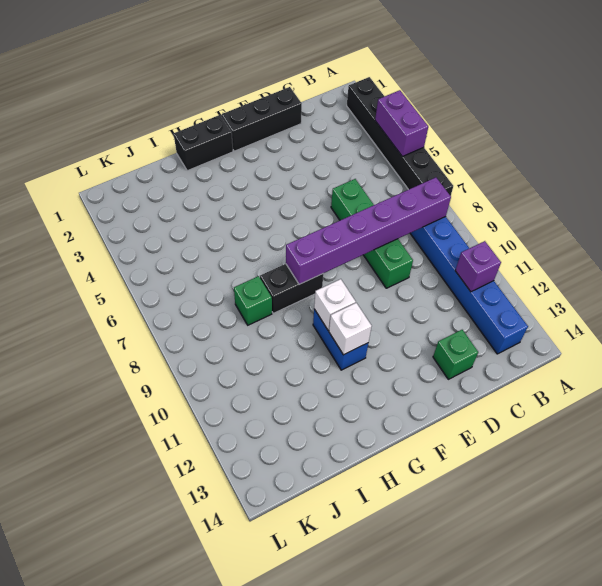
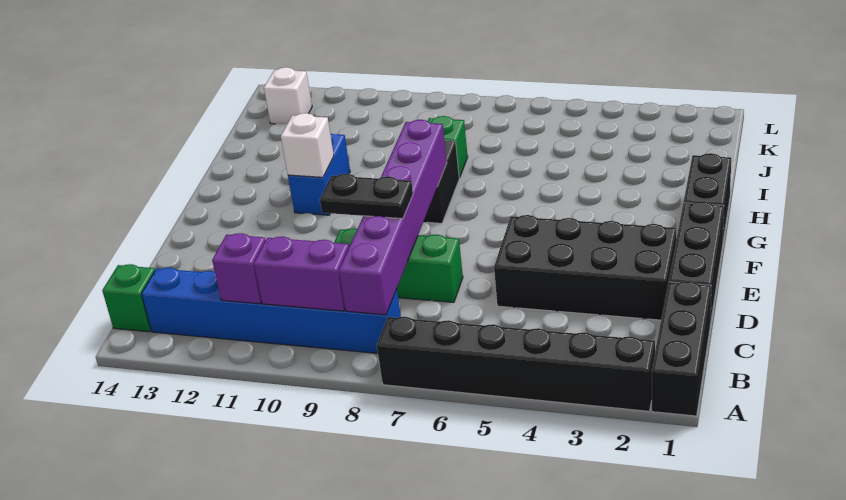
none -> black 1x3 brick [652,281,711,416]
purple 1x2 brick [375,90,428,156] -> purple 1x2 brick moved to [254,236,349,311]
none -> black 2x4 brick [494,215,676,320]
green 1x4 brick [331,179,413,288] -> green 1x3 brick [334,228,463,302]
none -> black 1x2 plate [320,174,413,219]
green 1x1 brick [433,330,478,379] -> green 1x1 brick moved to [102,264,155,332]
blue 1x2 brick [313,309,368,370] -> blue 1x2 brick turned to [288,133,350,215]
white 1x1 brick [314,279,356,331] -> white 1x1 brick moved to [264,67,312,124]

